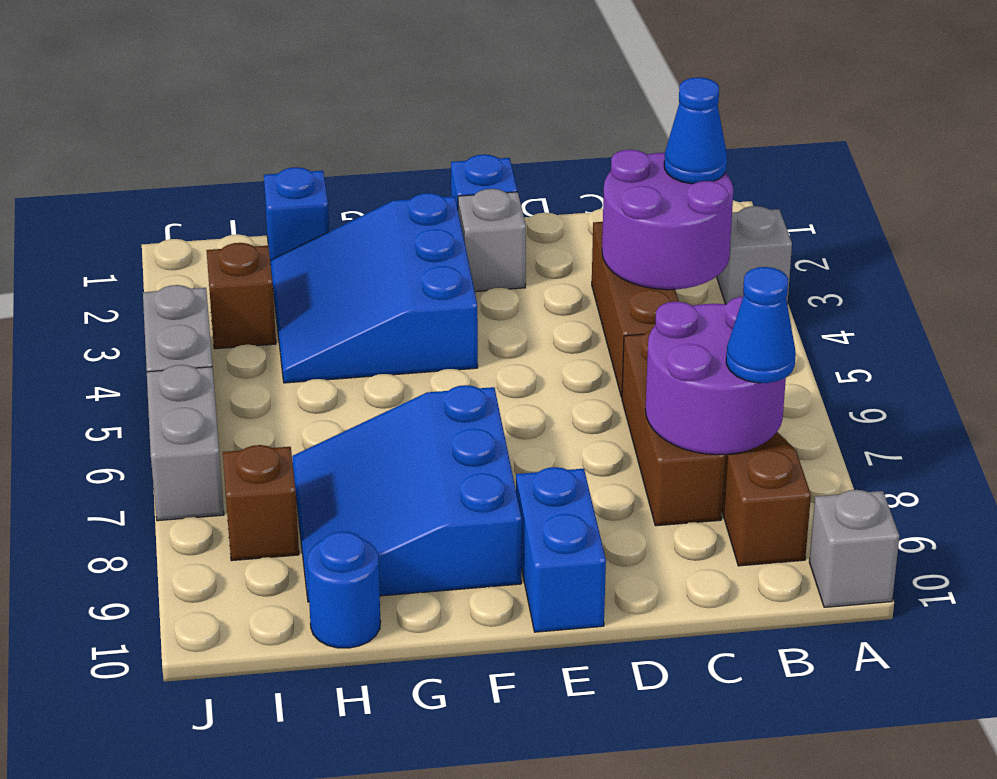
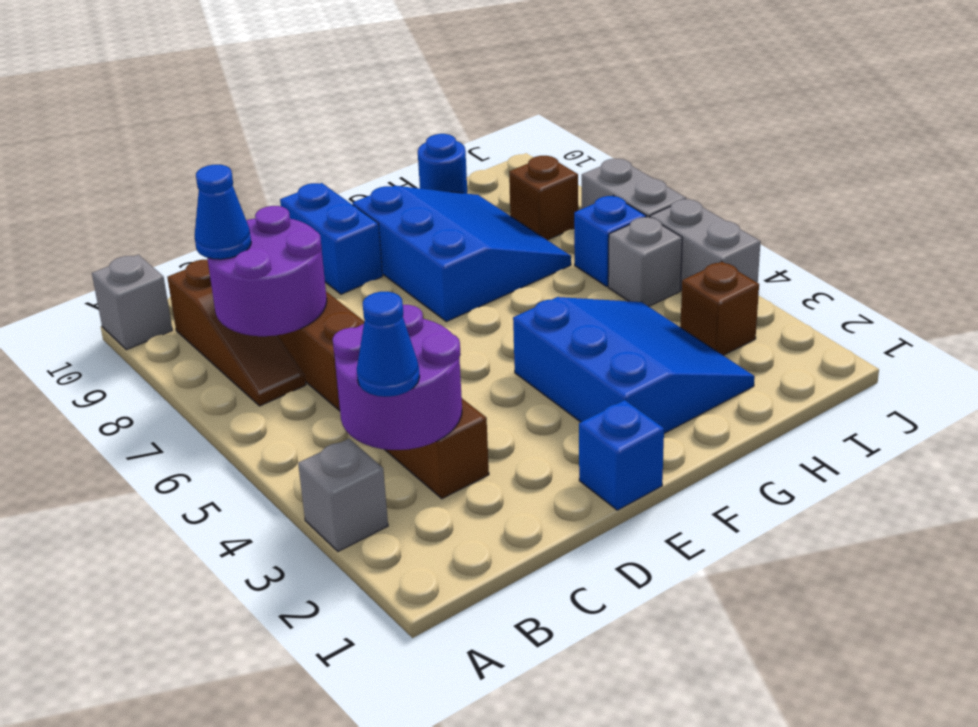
grey 1x1 brick [458,189,526,292] -> grey 1x1 brick moved to [608,217,682,307]
blue 1x1 brick [264,167,329,263] -> blue 1x1 brick moved to [574,196,646,286]

